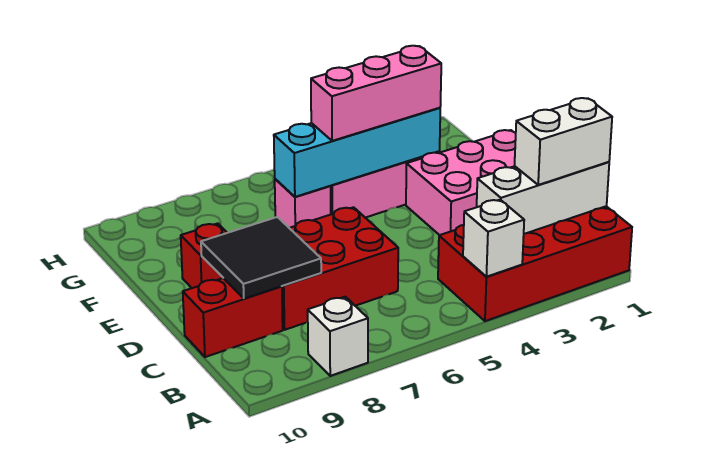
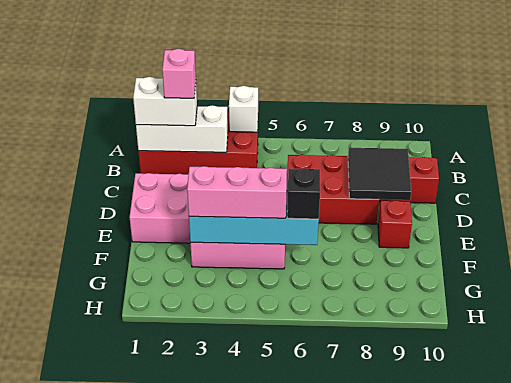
white 1x1 brick [308,297,368,376] -> none
pink 1x1 brick [275,179,331,228] -> pink 1x1 brick moved to [162,49,196,98]
none -> black 1x1 brick [287,168,320,219]

